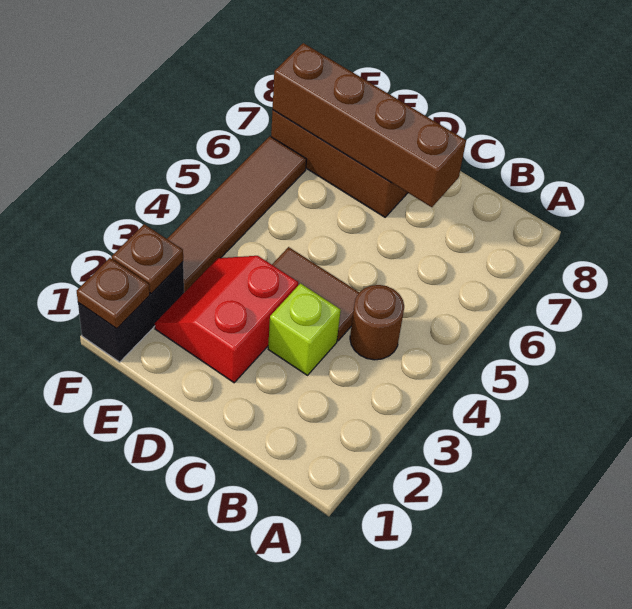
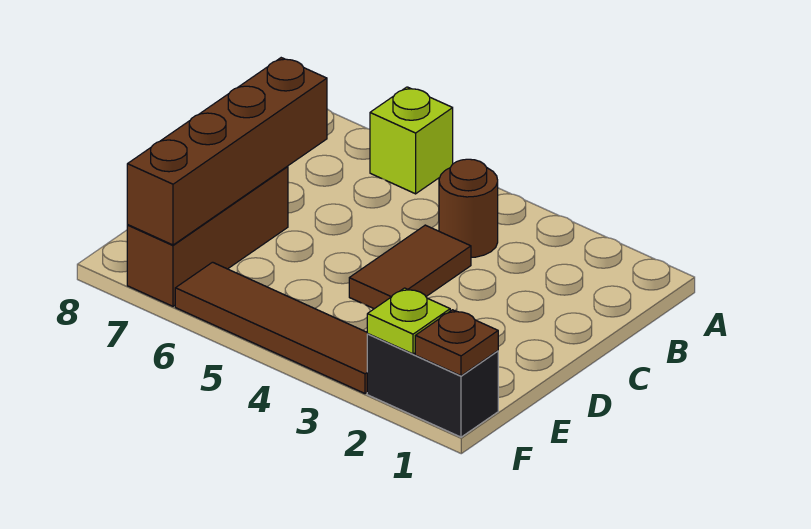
lime 1x1 brick [268,284,341,375] -> lime 1x1 brick moved to [370,87,453,194]
red 2x2 slope [155,256,298,383] -> none
brown 1x1 plate [112,224,183,294] -> lime 1x1 plate [367,288,450,354]

